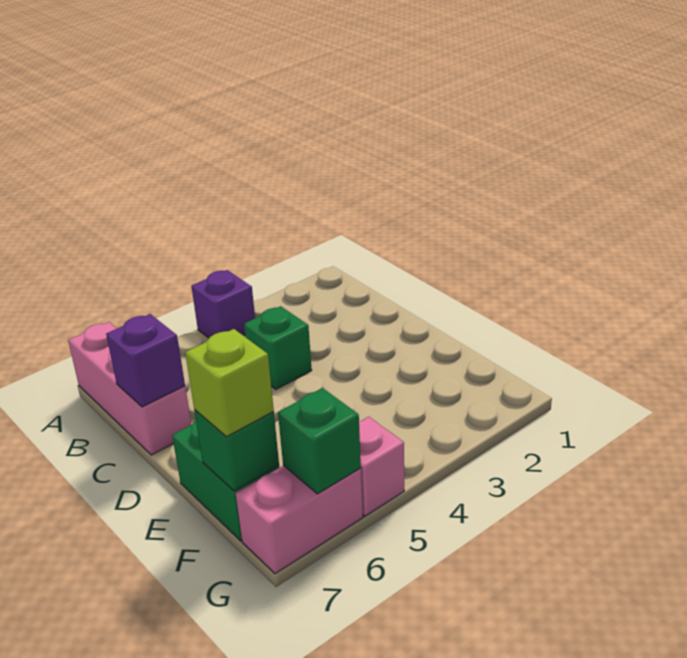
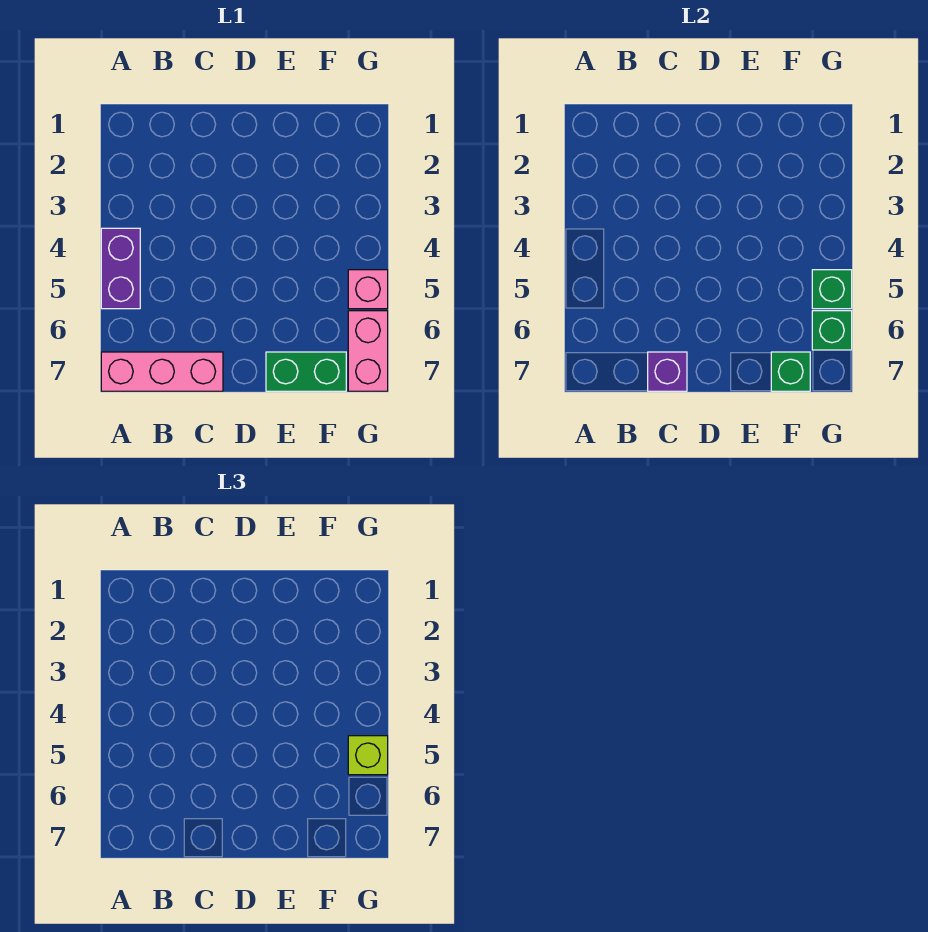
purple 1x1 brick [191,270,255,338] -> purple 1x2 brick [101,228,140,309]
green 1x1 brick [244,306,312,389] -> green 1x1 brick moved to [812,270,852,309]
lime 1x1 brick [185,329,274,437] -> lime 1x1 brick moved to [348,736,388,775]

